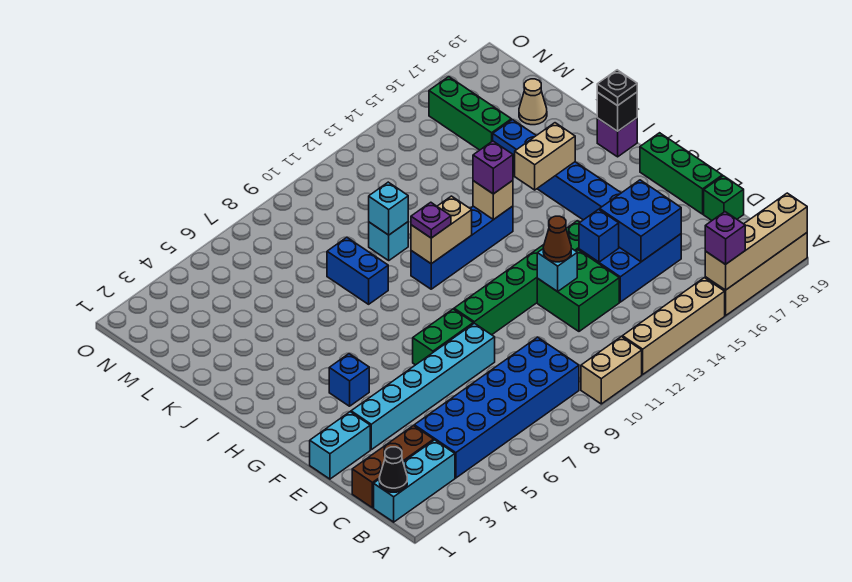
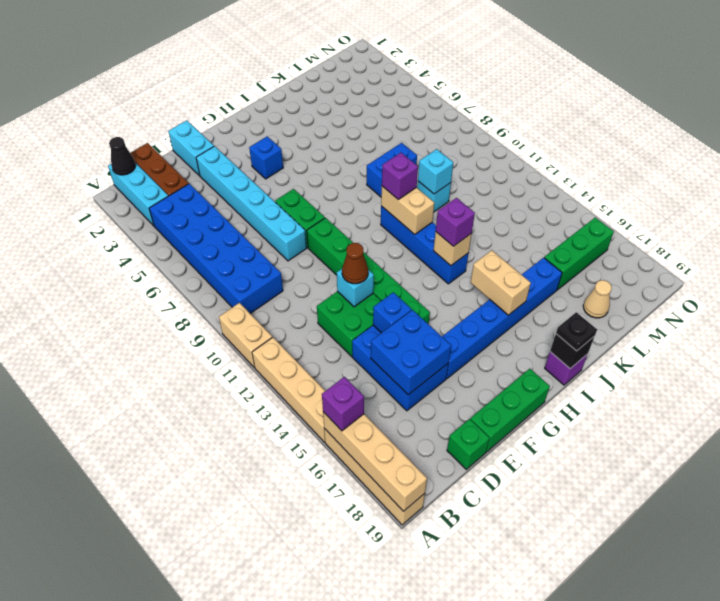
purple 1x1 plate [411,202,451,238] -> purple 1x1 brick [382,153,418,200]

